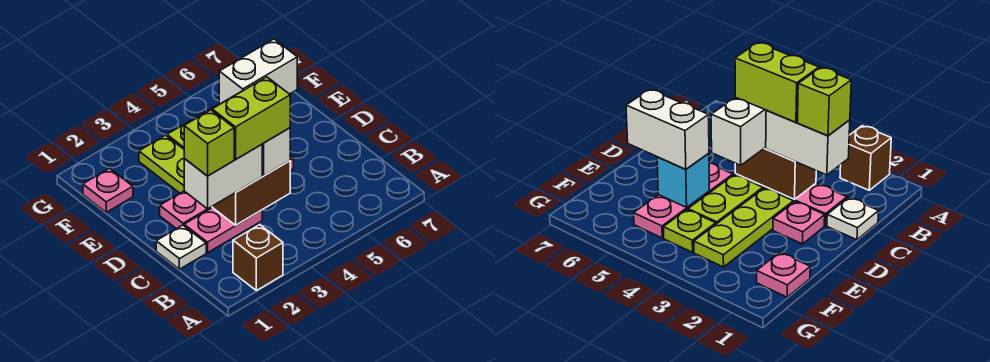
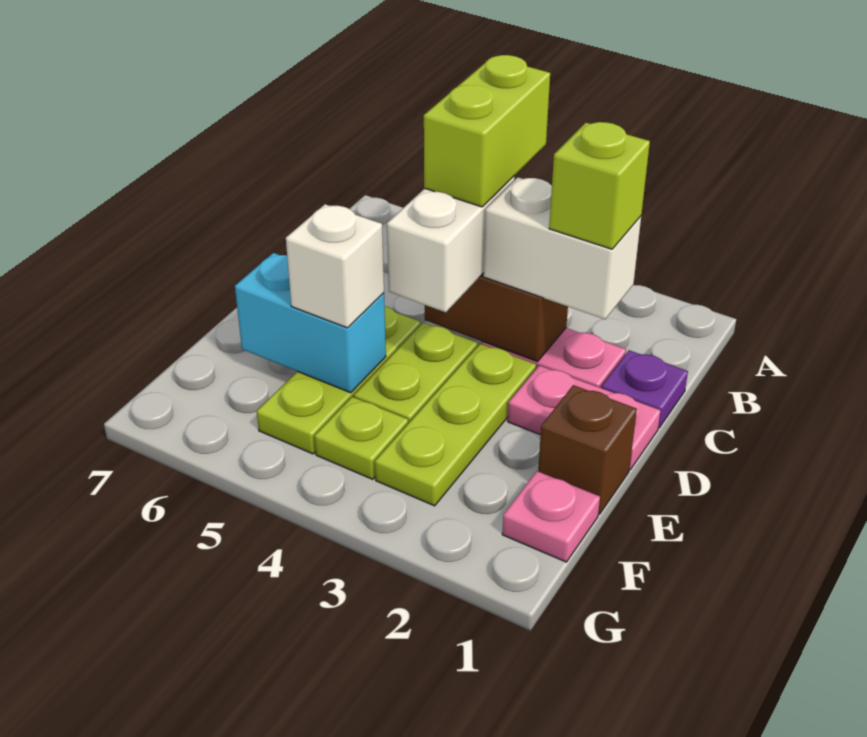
brown 1x1 brick [233,225,283,291] -> brown 1x1 brick moved to [538,385,637,514]
white 1x1 plate [156,225,206,269] -> purple 1x1 plate [601,350,688,428]
lime 1x2 brick [212,77,290,159] -> lime 1x2 brick turned to [424,55,550,207]
pink 1x1 plate [160,191,210,229] -> pink 1x2 plate [508,365,661,470]
pink 1x3 plate [634,163,733,238] -> lime 1x3 plate [257,306,421,454]
cyan 1x1 brick [657,153,709,207] -> cyan 1x2 brick [235,253,386,393]
white 1x2 brick [219,39,297,104] -> white 1x1 brick [286,204,384,328]

